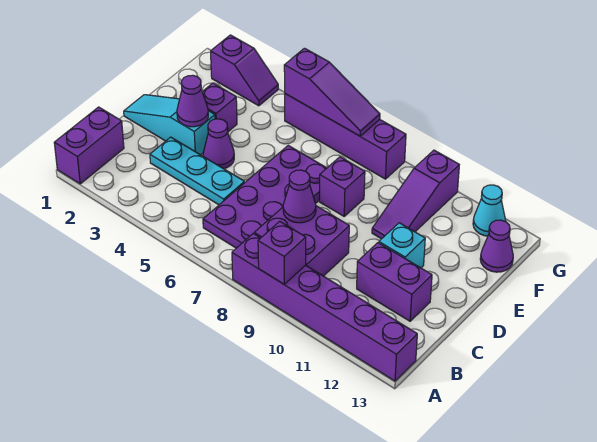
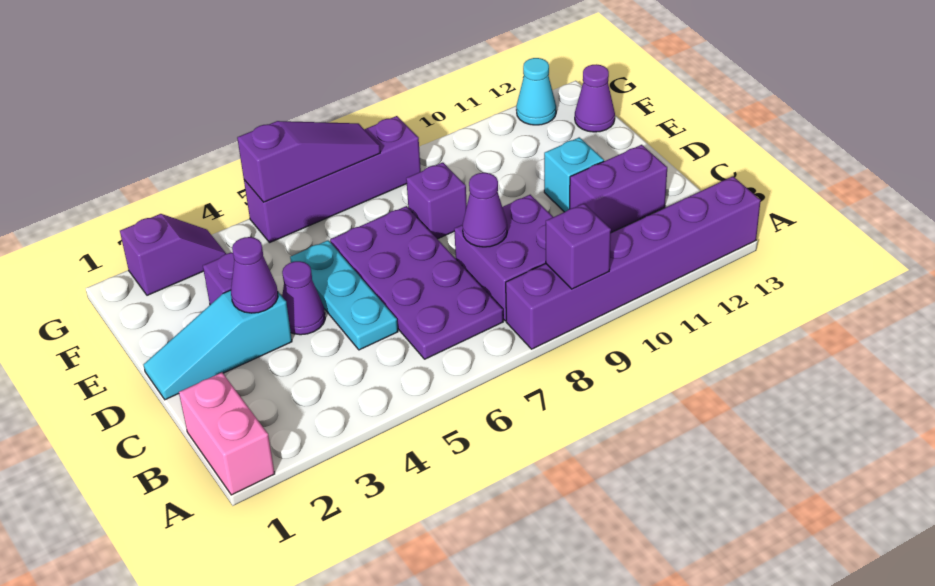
purple 1x2 brick [54,107,124,184] -> pink 1x2 brick [179,373,275,495]
cyan 1x3 plate [150,137,244,205] -> cyan 1x3 plate turned to [290,240,398,350]
purple 1x3 slope [372,150,459,239] -> none

